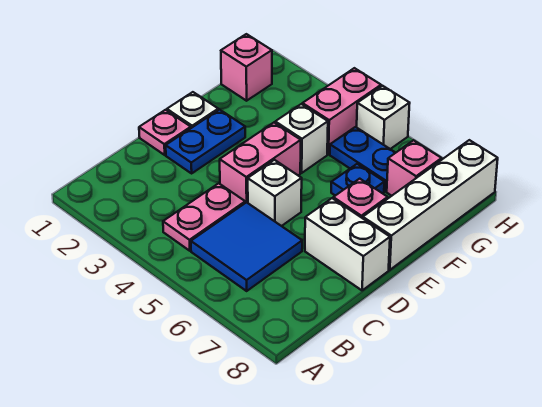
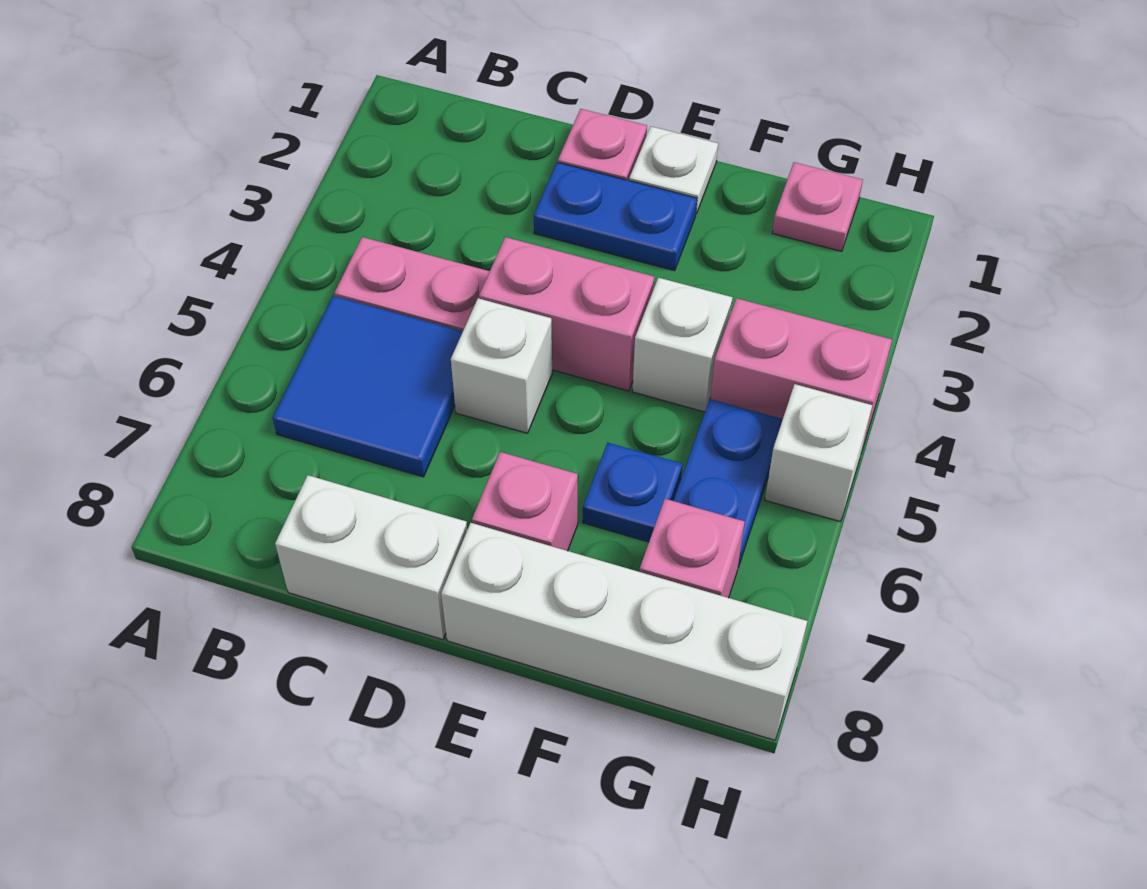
white 1x2 brick [305,198,390,290] -> white 1x2 brick turned to [275,475,467,640]
pink 1x1 brick [221,34,272,101] -> pink 1x1 plate [772,162,863,251]

